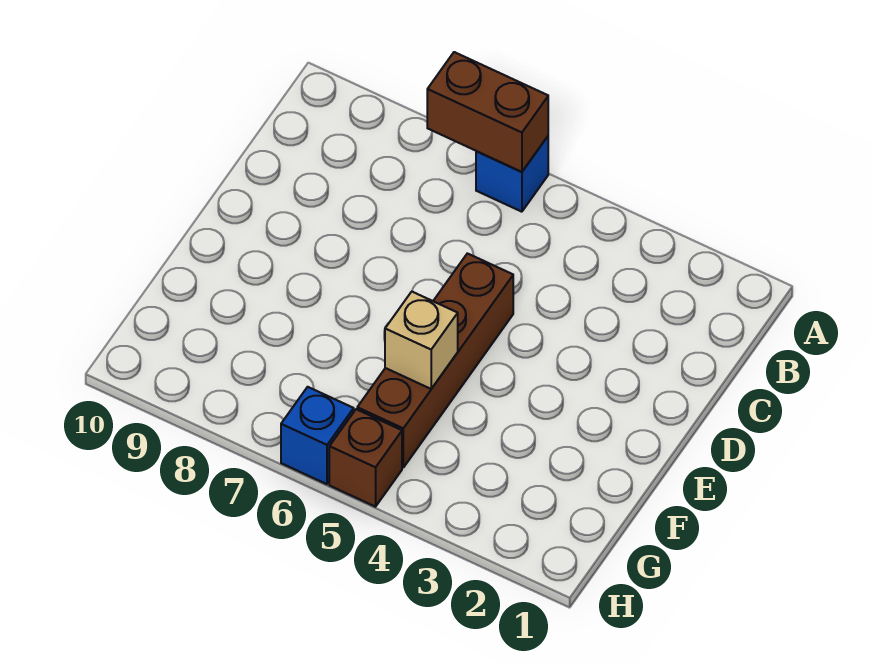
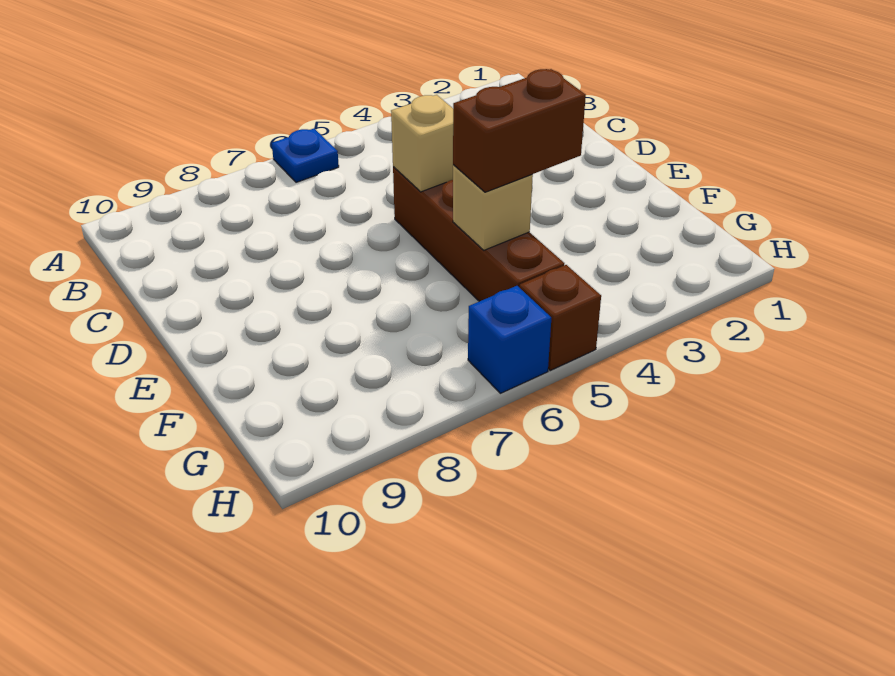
blue 1x1 brick [476,136,548,212] -> blue 1x1 plate [272,129,339,182]
brown 1x2 brick [427,52,548,172] -> brown 1x2 brick moved to [453,69,586,192]
none -> tan 1x1 brick [391,95,453,192]

